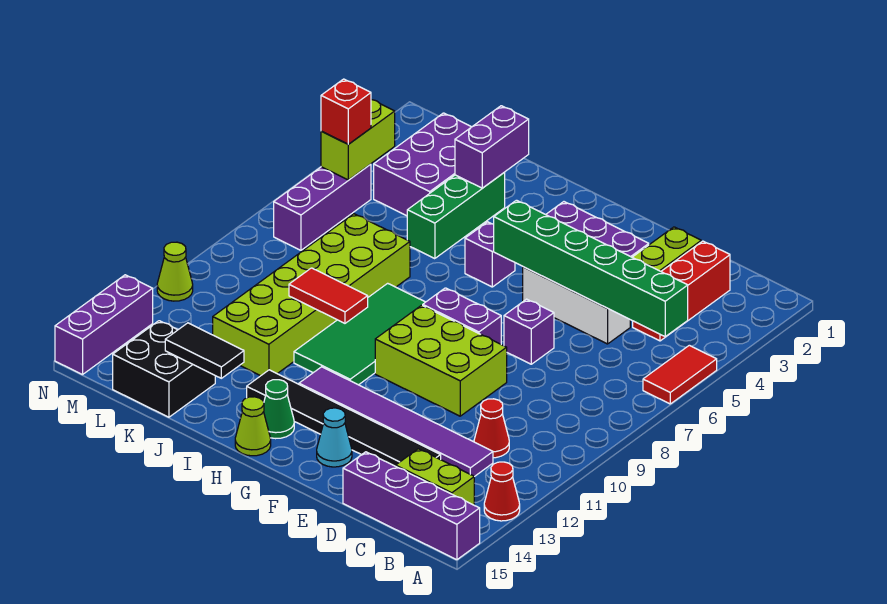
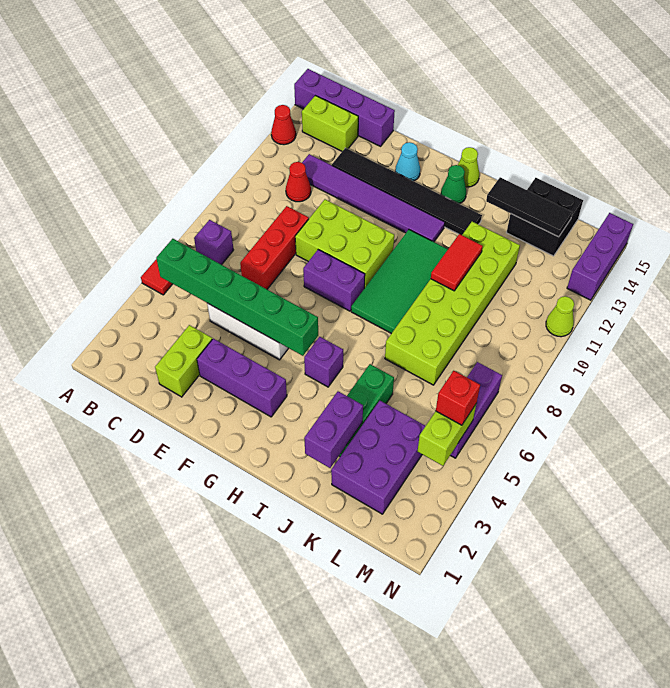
red 1x3 brick [633,241,730,341] -> red 1x3 brick moved to [240,206,309,289]
purple 1x1 brick [504,299,554,364] -> purple 1x1 brick moved to [194,220,233,265]
red 1x2 tile [289,268,368,323] -> red 1x2 tile turned to [431,234,483,291]
black 1x2 tile [165,323,244,378] -> black 1x3 tile [486,177,573,237]

